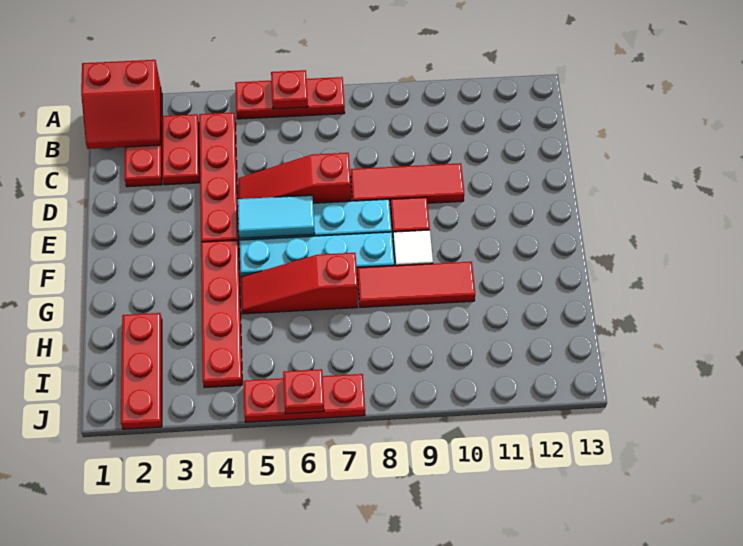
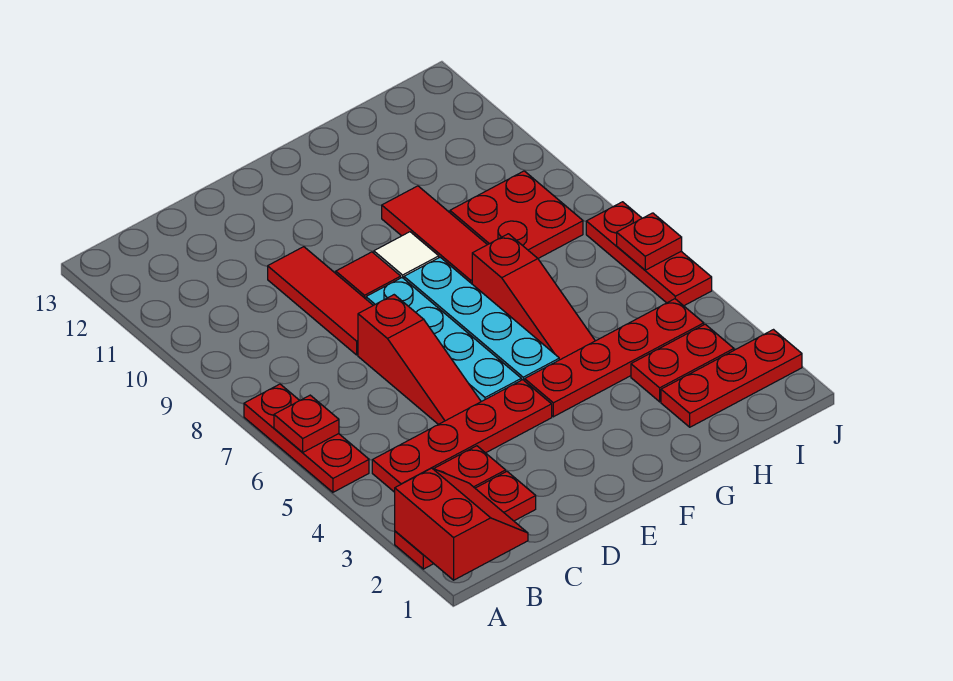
cyan 1x2 tile [238,195,315,238] -> none
none -> red 1x2 plate [631,324,734,402]
none -> red 2x2 plate [450,171,583,258]

